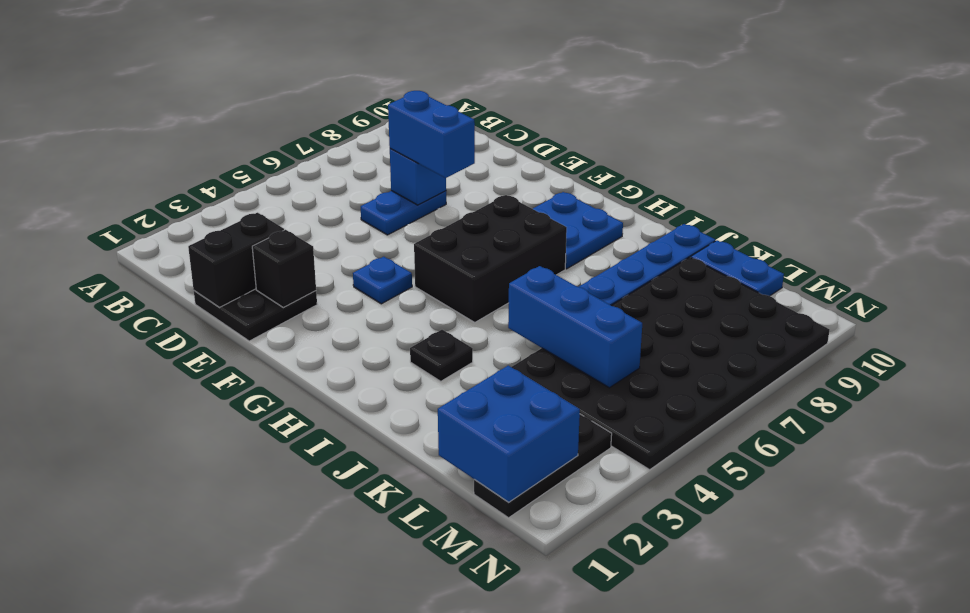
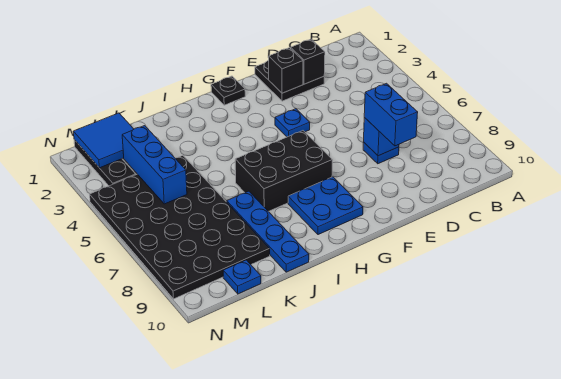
black 1x2 brick [188,213,284,307] -> black 1x1 brick [291,39,325,84]
blue 1x2 plate [361,191,446,235] -> blue 1x1 plate [363,142,399,164]
blue 1x2 brick [388,91,475,178] -> blue 1x2 brick turned to [364,83,418,146]
black 2x3 brick [414,195,567,322] -> black 2x3 brick turned to [235,131,332,211]
black 1x1 plate [410,330,473,381] -> black 1x1 plate moved to [211,76,245,105]
blue 1x3 brick [508,266,642,388] -> blue 1x3 brick turned to [122,126,187,204]
blue 1x2 plate [691,240,784,296] -> blue 1x1 plate [223,260,261,294]
blue 2x2 brick [438,365,580,502] -> blue 2x2 tile [73,113,134,168]

